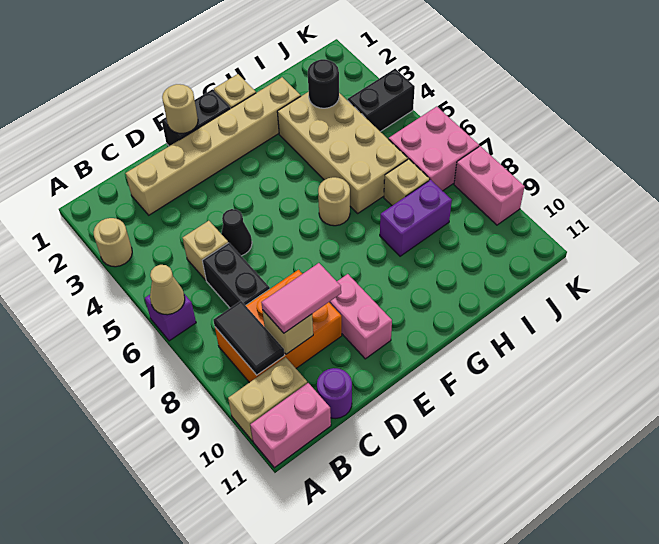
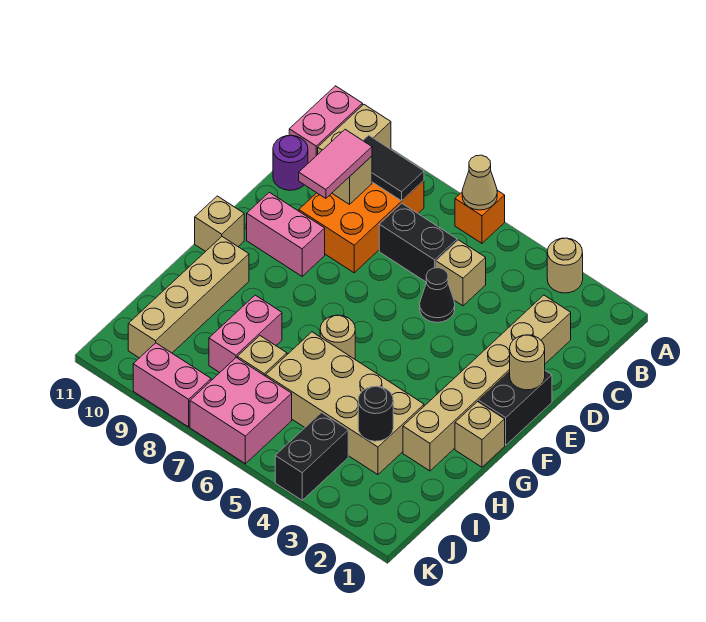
purple 1x1 brick [145,294,196,341] -> orange 1x1 brick [455,190,505,243]
none -> tan 1x1 brick [195,196,244,252]
none -> tan 1x4 brick [128,237,249,358]
purple 1x2 brick [380,180,452,256] -> pink 1x2 brick [209,295,282,373]

